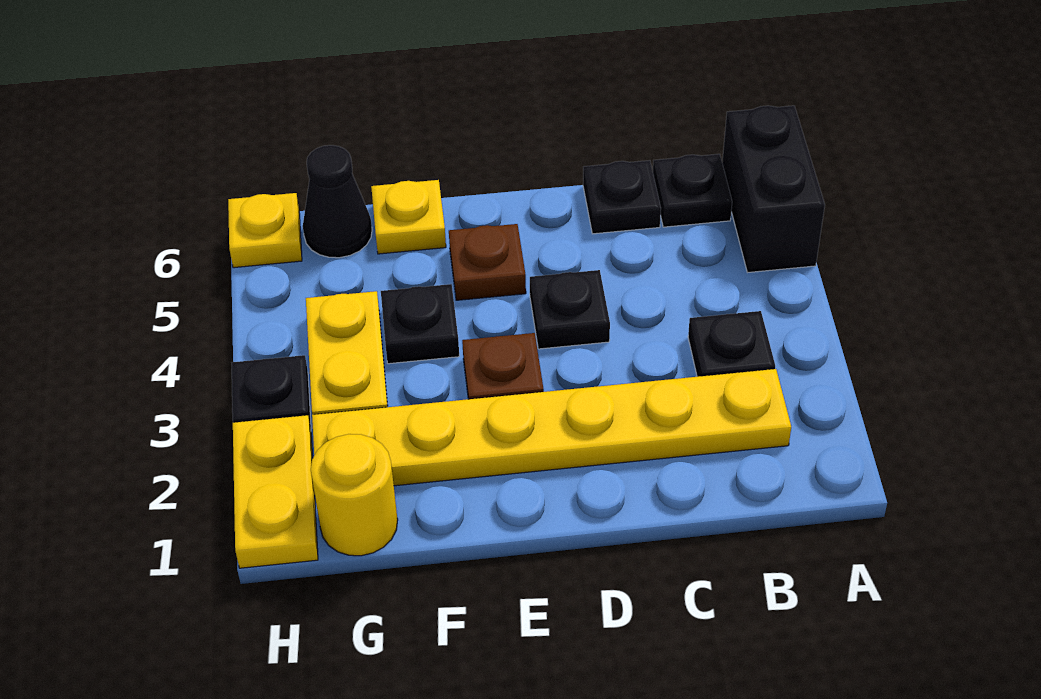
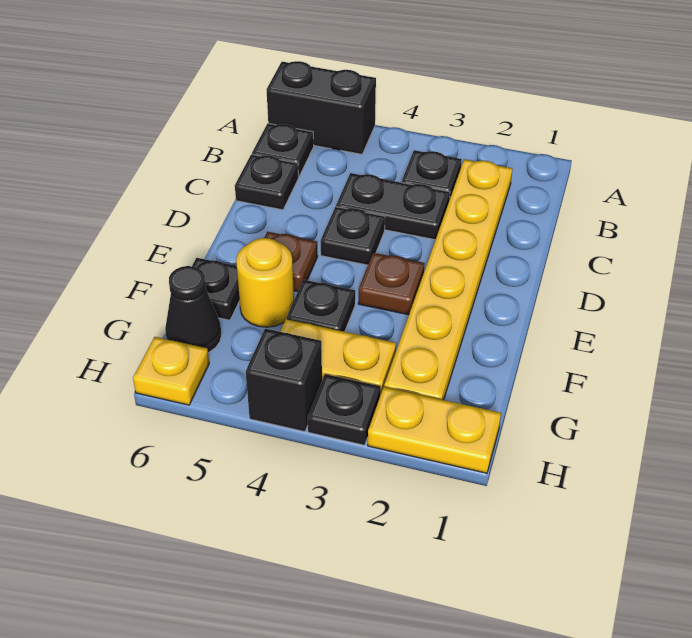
none -> black 1x2 plate [336,173,450,240]
yellow 1x1 plate [371,180,446,254] -> black 1x1 plate [192,258,240,320]
yellow 1x1 round brick [311,434,398,556] -> yellow 1x1 round brick moved to [236,238,294,327]
none -> black 1x1 brick [246,329,322,432]

